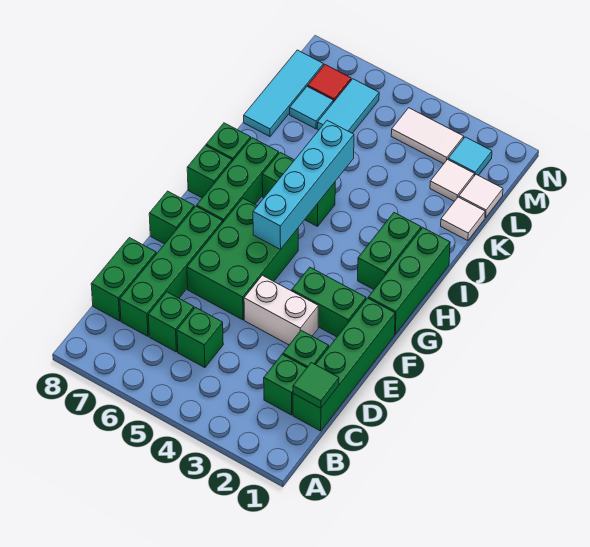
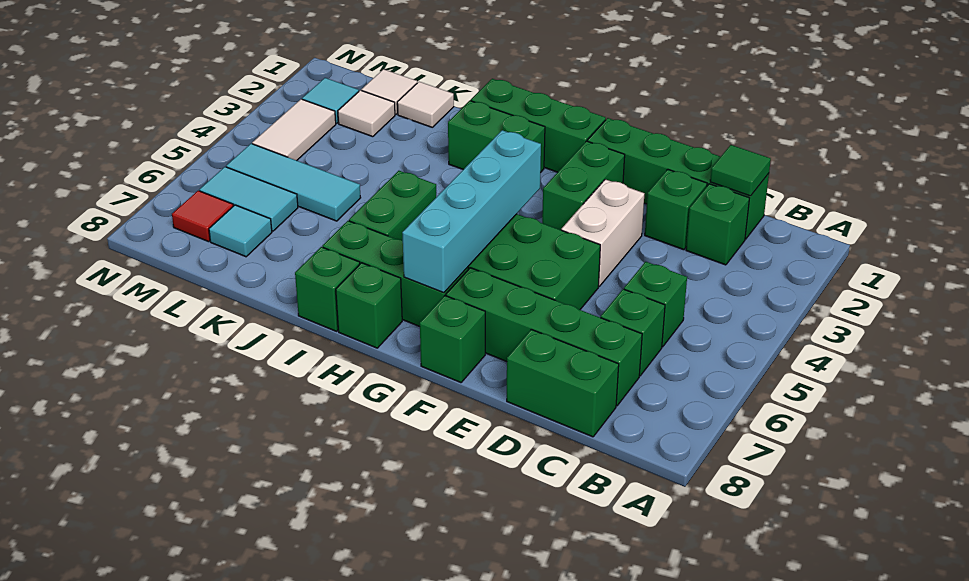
cyan 1x4 brick [253,120,354,250] -> cyan 1x4 brick turned to [402,130,541,293]
cyan 1x3 tile [244,50,324,137] -> cyan 1x3 tile moved to [226,144,361,221]

